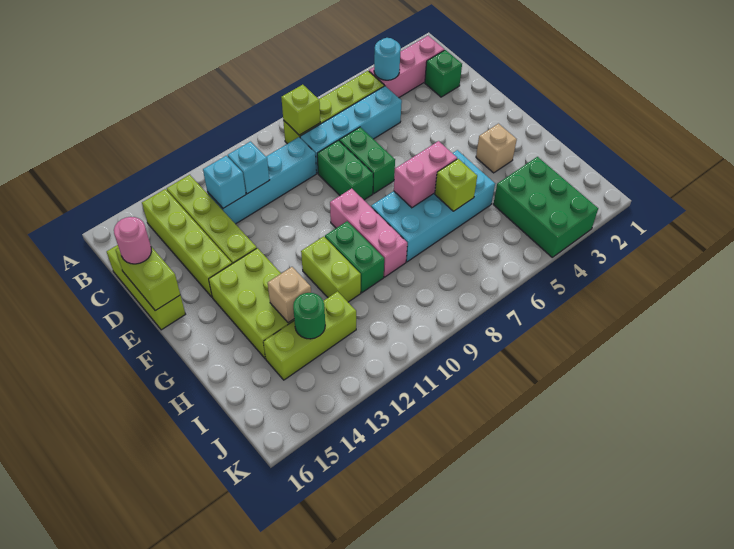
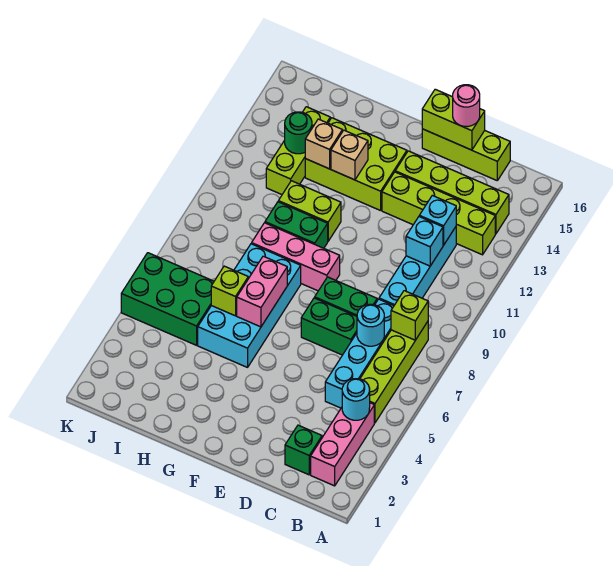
none -> cyan 1x1 round brick [357,304,384,346]
tan 1x1 brick [476,124,517,173] -> tan 1x1 brick moved to [331,130,368,180]
green 2x3 brick [493,157,598,257] -> green 2x3 brick moved to [121,253,214,345]

